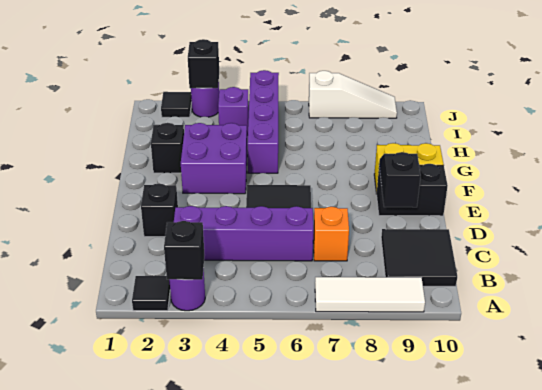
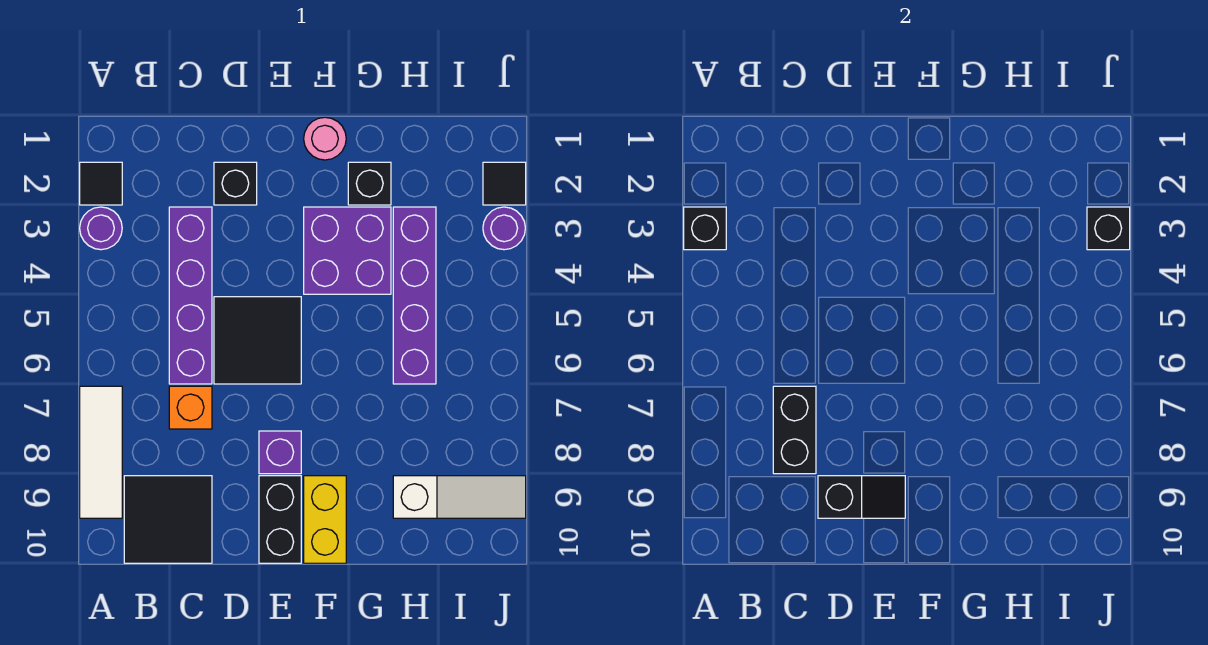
none -> black 1x2 brick [773,386,816,474]
none -> pink 1x1 round brick [304,117,346,160]
purple 1x4 brick [247,70,279,173] -> purple 1x4 brick turned to [393,207,436,384]
purple 1x1 brick [218,87,249,135] -> purple 1x1 brick moved to [259,431,301,474]
white 1x3 slope [309,71,397,118] -> white 1x3 slope turned to [393,476,526,518]

